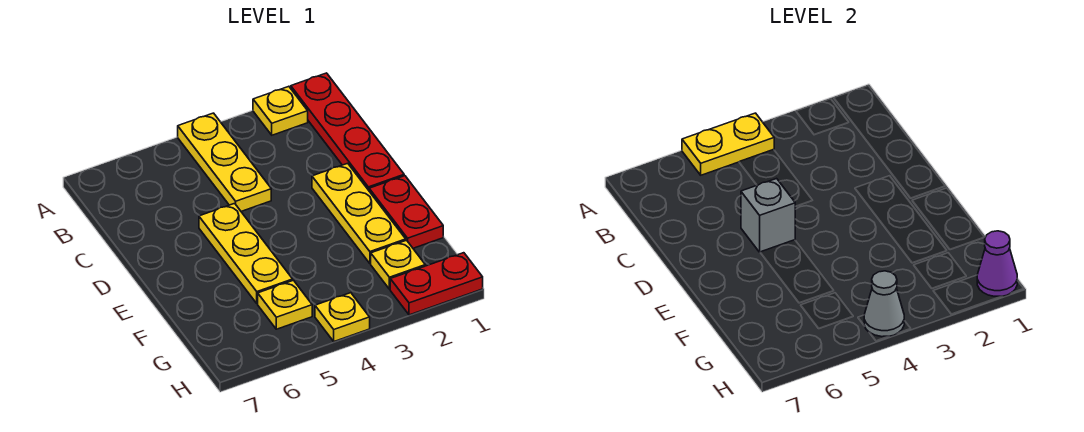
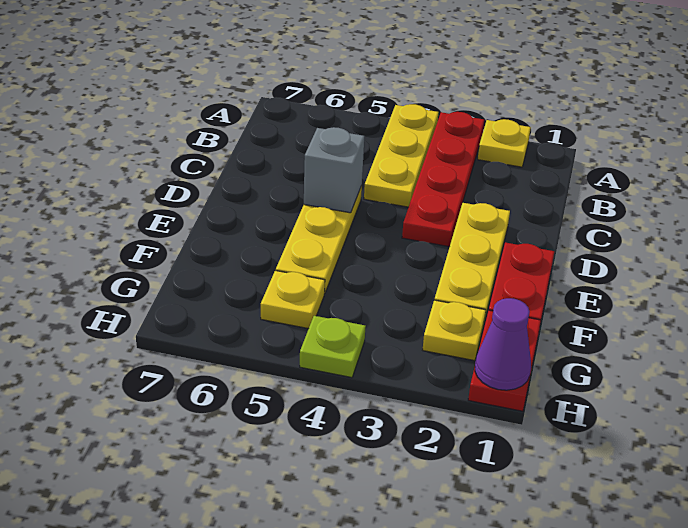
red 1x4 plate [291,73,404,190] -> red 1x4 plate moved to [402,112,484,247]
yellow 1x2 plate [682,113,774,175] -> none
red 1x2 plate [390,253,483,315] -> red 1x2 plate turned to [468,310,541,411]
yellow 1x1 plate [315,293,370,341] -> lime 1x1 plate [300,316,366,378]
grey 1x1 cone [864,271,904,337] -> none

